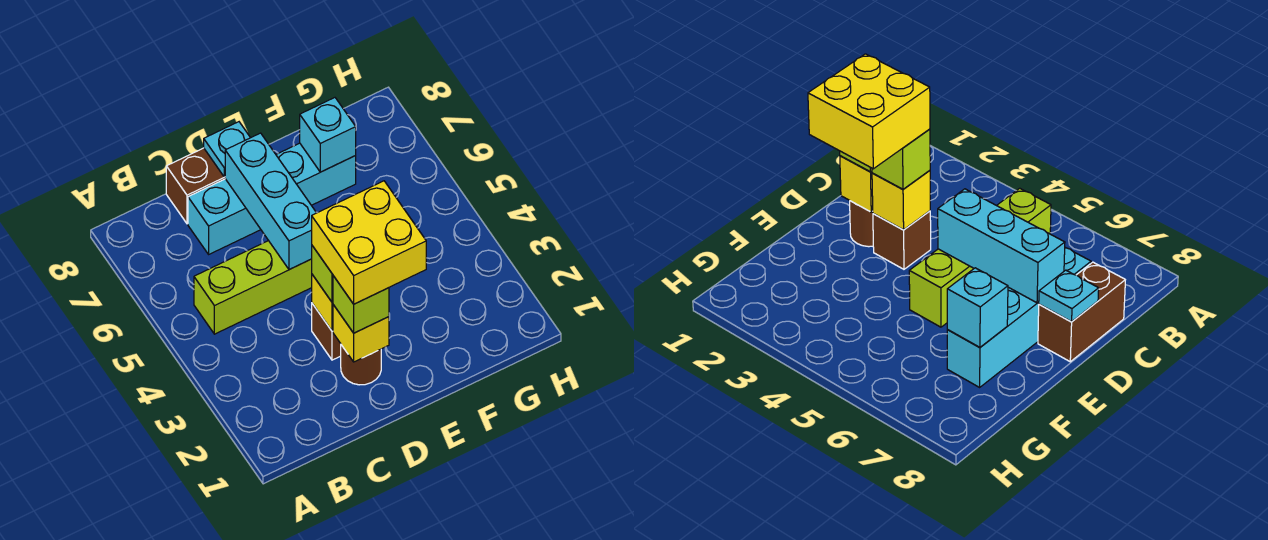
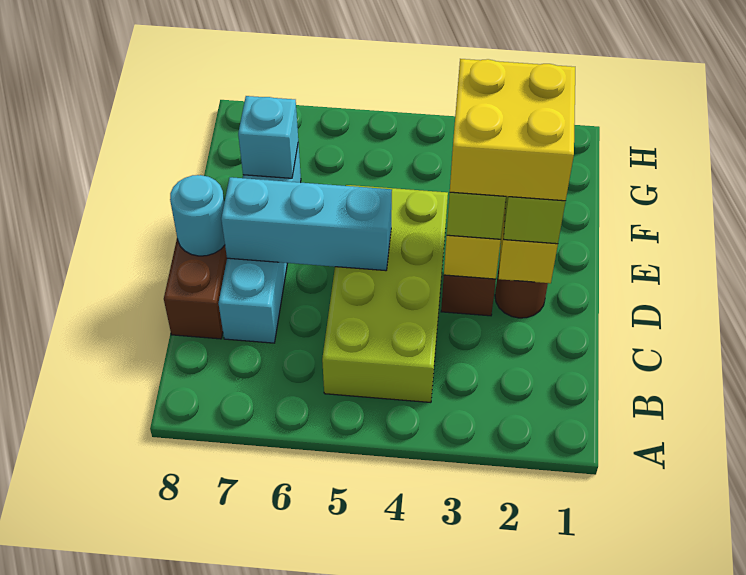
lime 1x4 brick [194,241,312,334] -> lime 2x4 brick [322,185,448,402]
cyan 1x1 plate [204,122,250,177] -> cyan 1x1 round brick [170,175,225,256]

